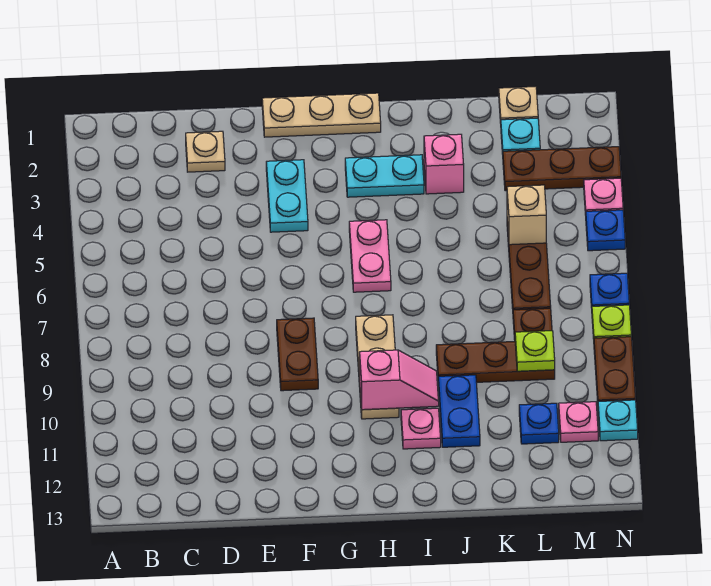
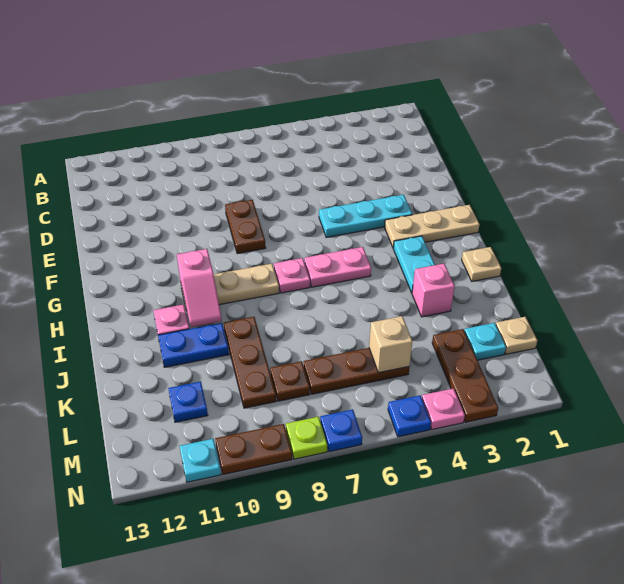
tan 1x1 plate [186,131,225,172] -> tan 1x1 plate moved to [462,247,501,281]
tan 1x3 plate [262,93,381,137] -> tan 1x3 plate turned to [385,205,480,248]
cyan 1x2 plate [266,160,308,232] -> cyan 1x3 plate [319,195,412,237]
brown 1x2 plate [277,318,318,391] -> brown 1x2 plate turned to [225,200,266,254]
lime 1x1 plate [515,331,555,371] -> none
pink 1x1 plate [559,402,598,442] -> pink 1x1 plate moved to [274,258,310,293]

